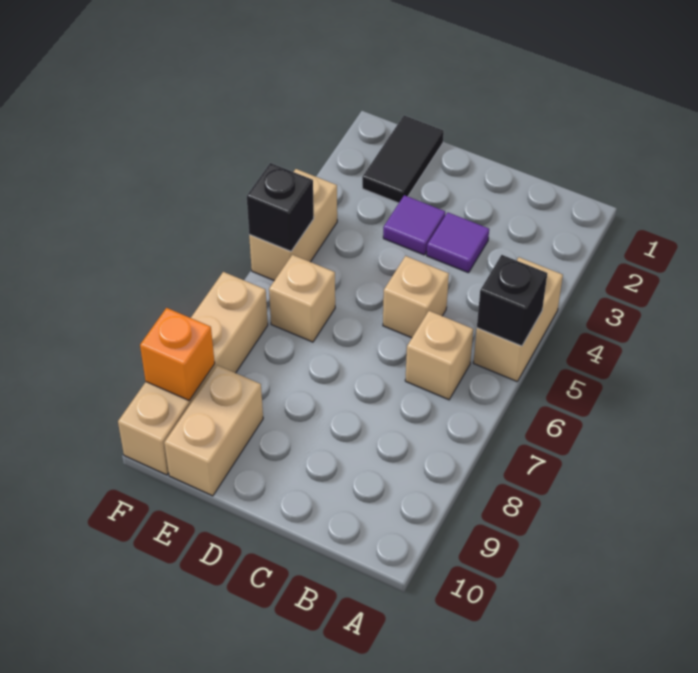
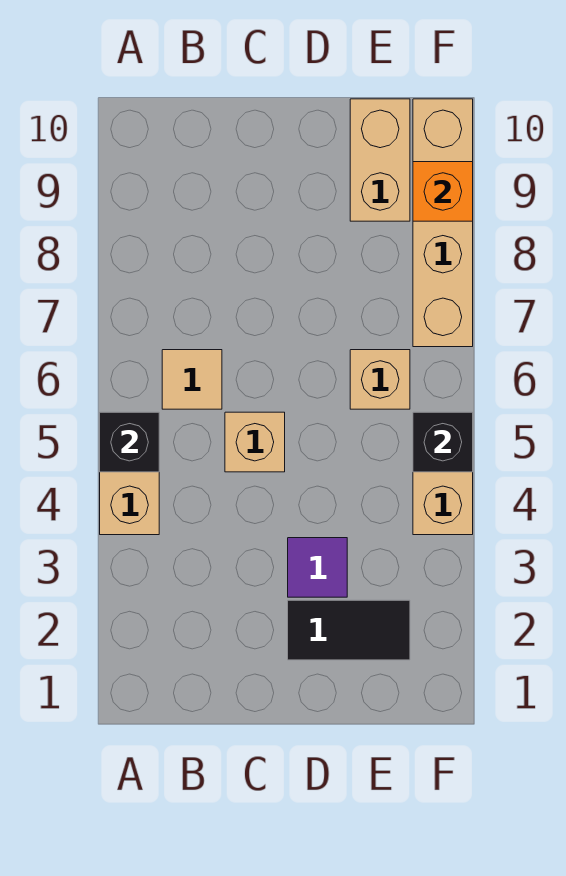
tan 1x1 brick [405,311,473,400] -> tan 1x1 tile [162,350,222,409]
purple 1x1 tile [427,212,489,273] -> none
black 1x2 tile [362,116,444,203] -> black 1x2 tile turned to [288,600,410,660]

